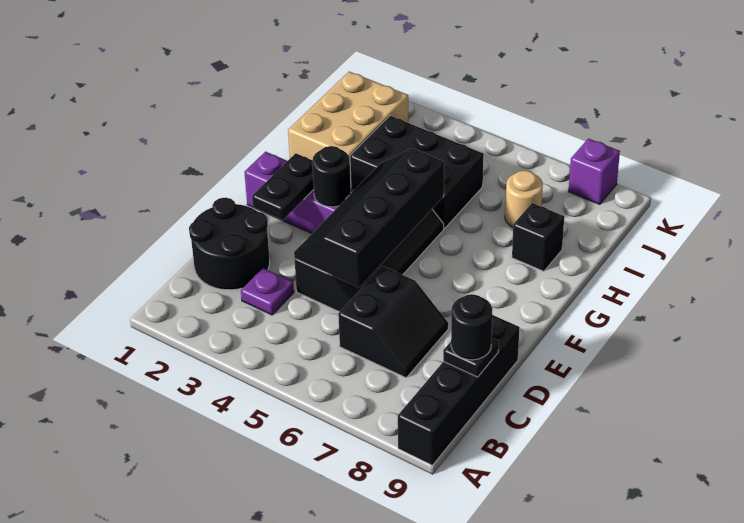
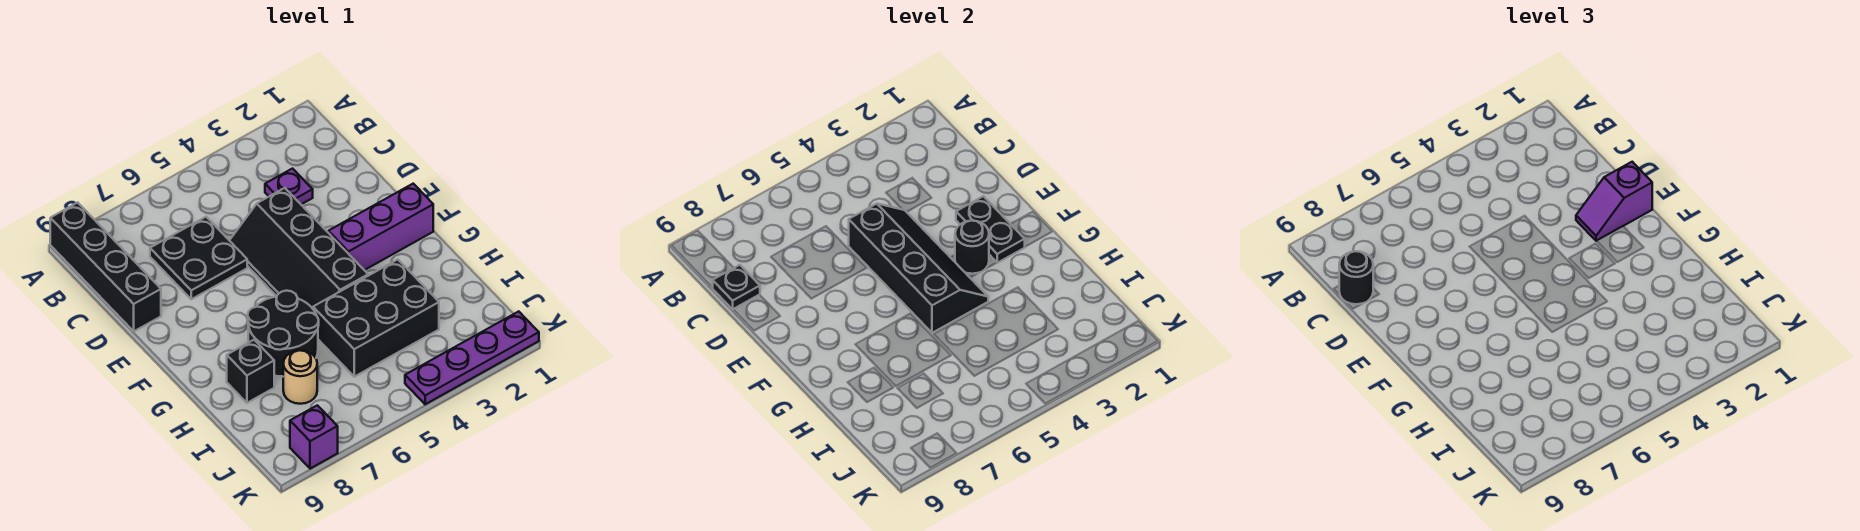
black 2x2 round brick [189,198,270,290] -> black 2x2 round brick moved to [248,291,319,376]
black 2x2 slope [338,266,448,378] -> black 2x2 plate [150,217,247,299]
none -> purple 1x2 slope [1576,162,1652,241]
tan 2x3 brick [288,72,409,183] -> none
none -> purple 1x4 plate [405,311,539,404]

